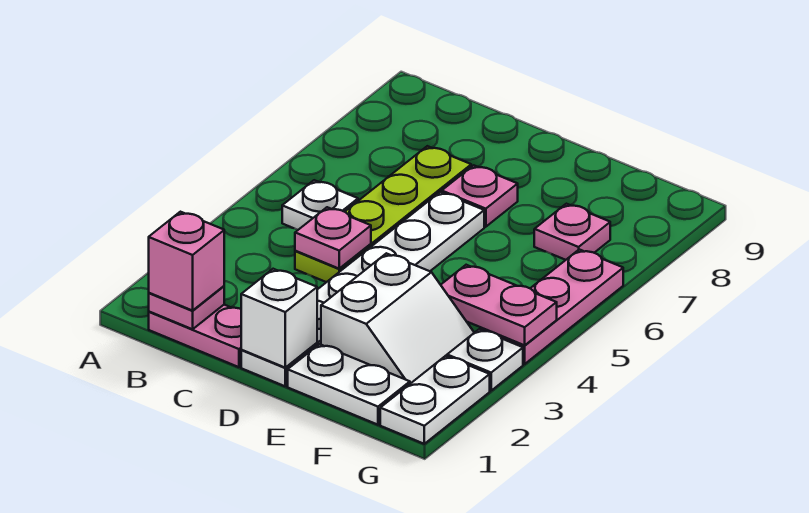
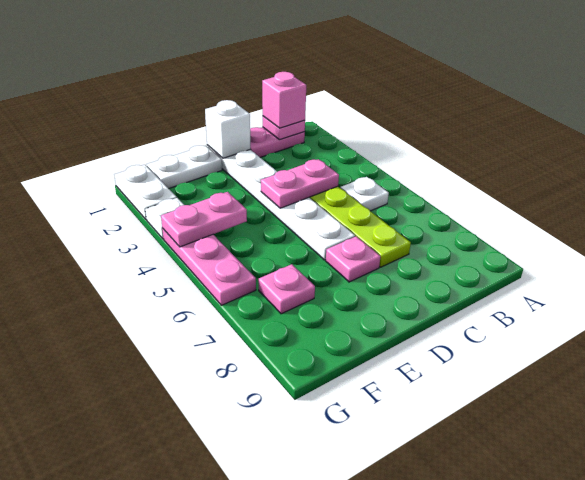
pink 1x1 plate [295,207,371,269] -> pink 1x2 plate [261,159,339,208]
white 2x2 slope [321,253,474,384] -> none

